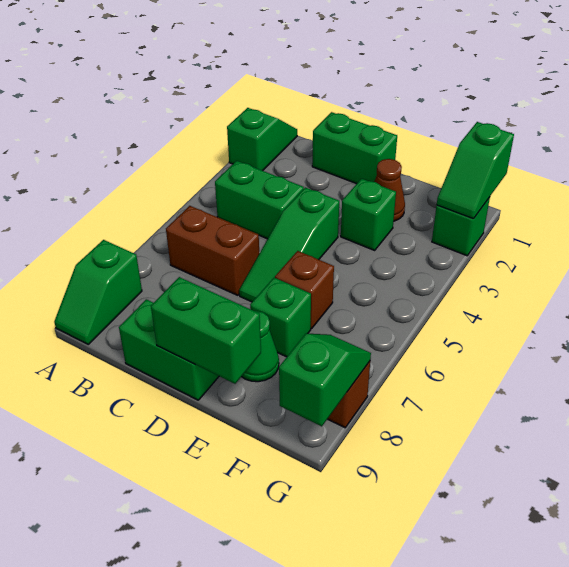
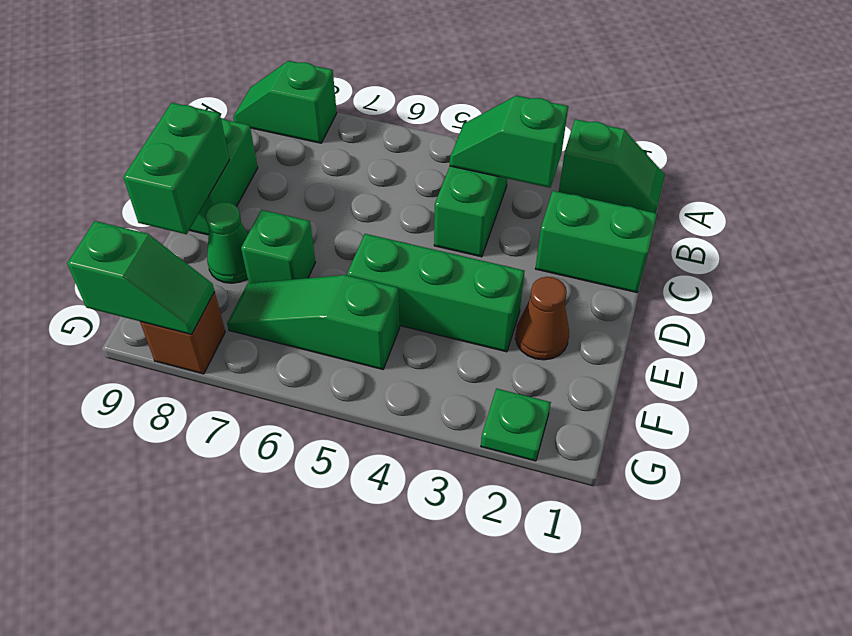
brown 1x2 brick [166,206,259,295] -> none
green 1x2 brick [312,112,397,184] -> green 1x2 brick turned to [535,191,657,292]
green 1x3 slope [239,187,339,302] -> green 1x3 slope moved to [227,275,400,369]
green 1x1 brick [341,179,396,250] -> green 1x3 brick [347,234,525,352]
brown 1x1 brick [275,251,334,329] -> none
green 1x2 slope [437,122,514,219] -> green 1x2 slope moved to [450,96,568,188]
green 1x1 brick [432,197,490,256] -> green 1x1 plate [481,388,551,461]

